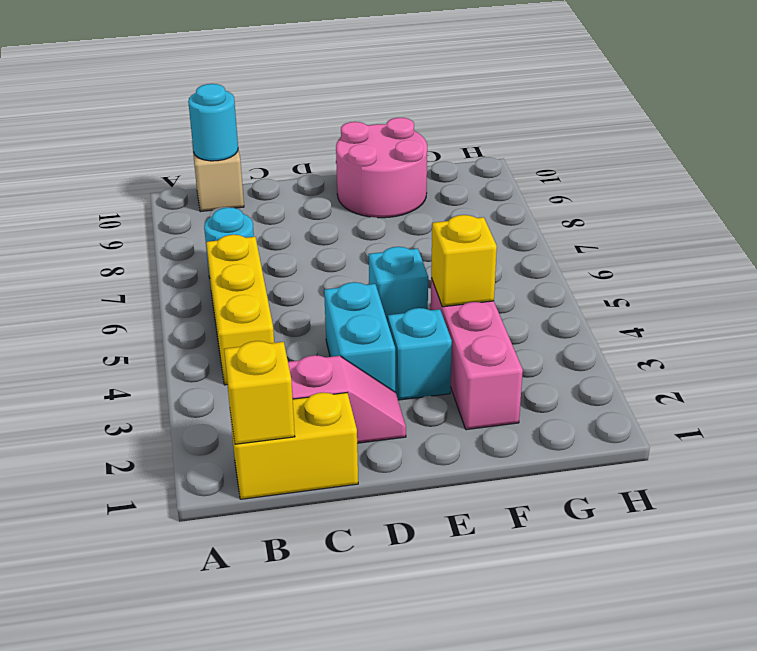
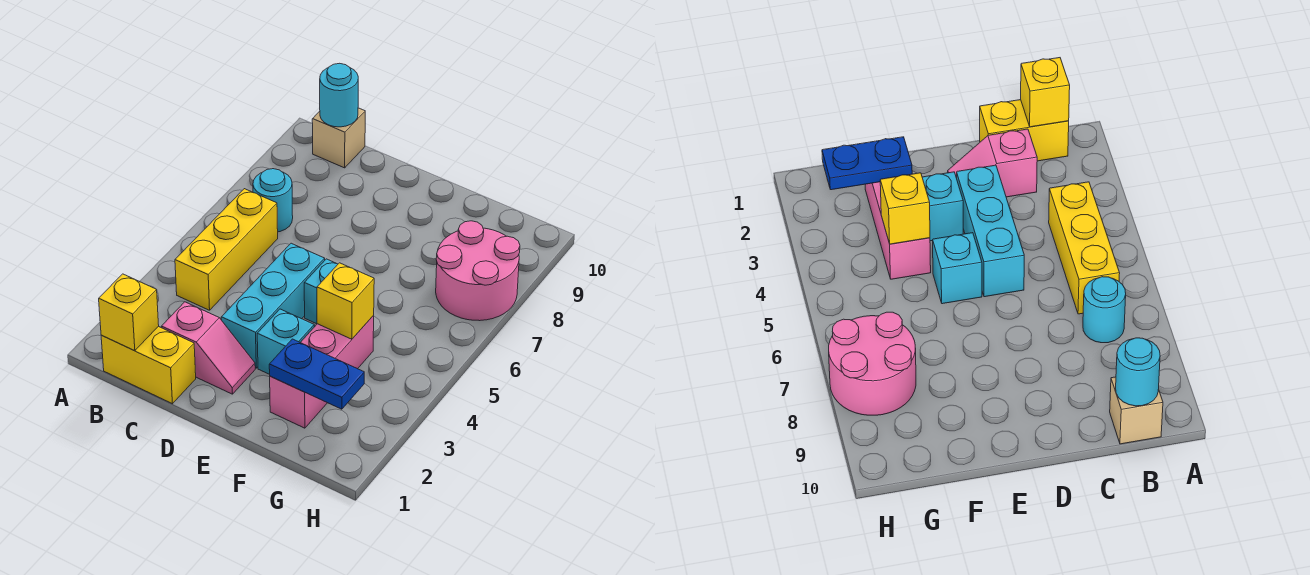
cyan 1x2 brick [324,282,395,392] -> cyan 1x3 brick [221,243,325,368]
pink 2x2 round brick [336,118,427,218] -> pink 2x2 round brick moved to [436,221,520,321]
none -> blue 1x2 plate [269,339,364,409]

